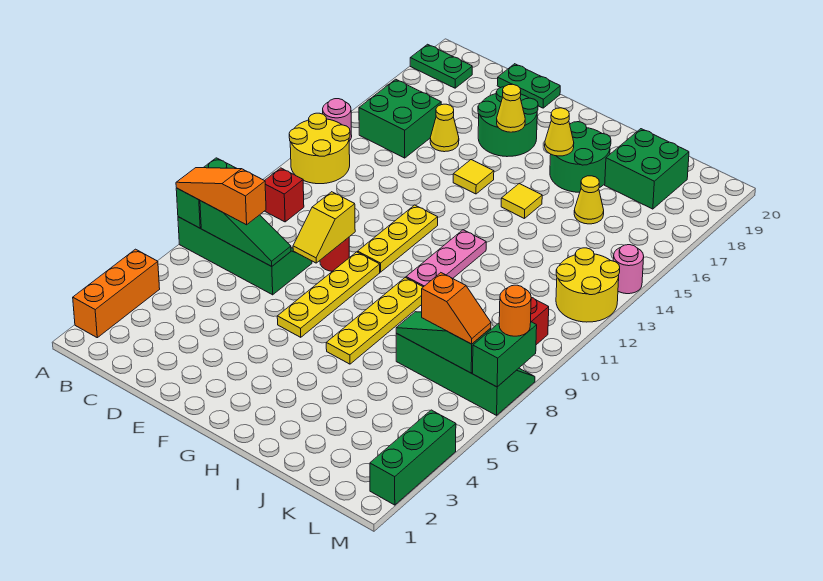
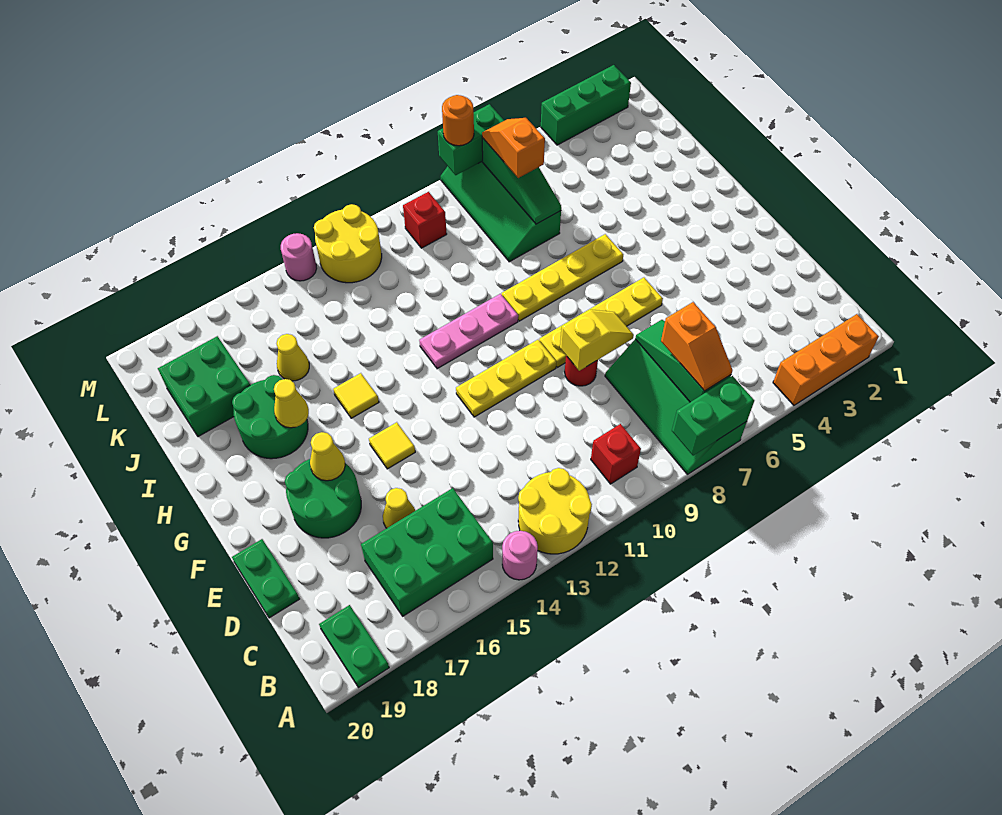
orange 1x3 slope [176,168,266,225] -> orange 1x2 slope [661,302,732,391]
green 2x2 brick [359,79,441,158] -> green 2x3 brick [361,488,493,616]

